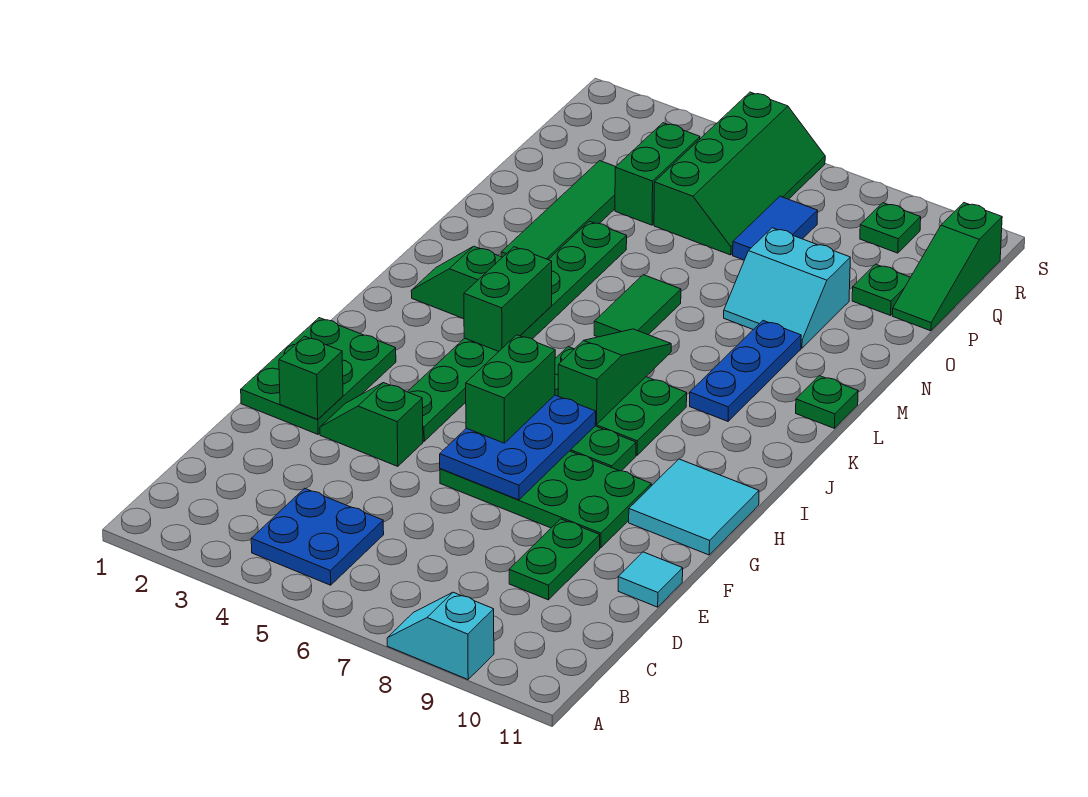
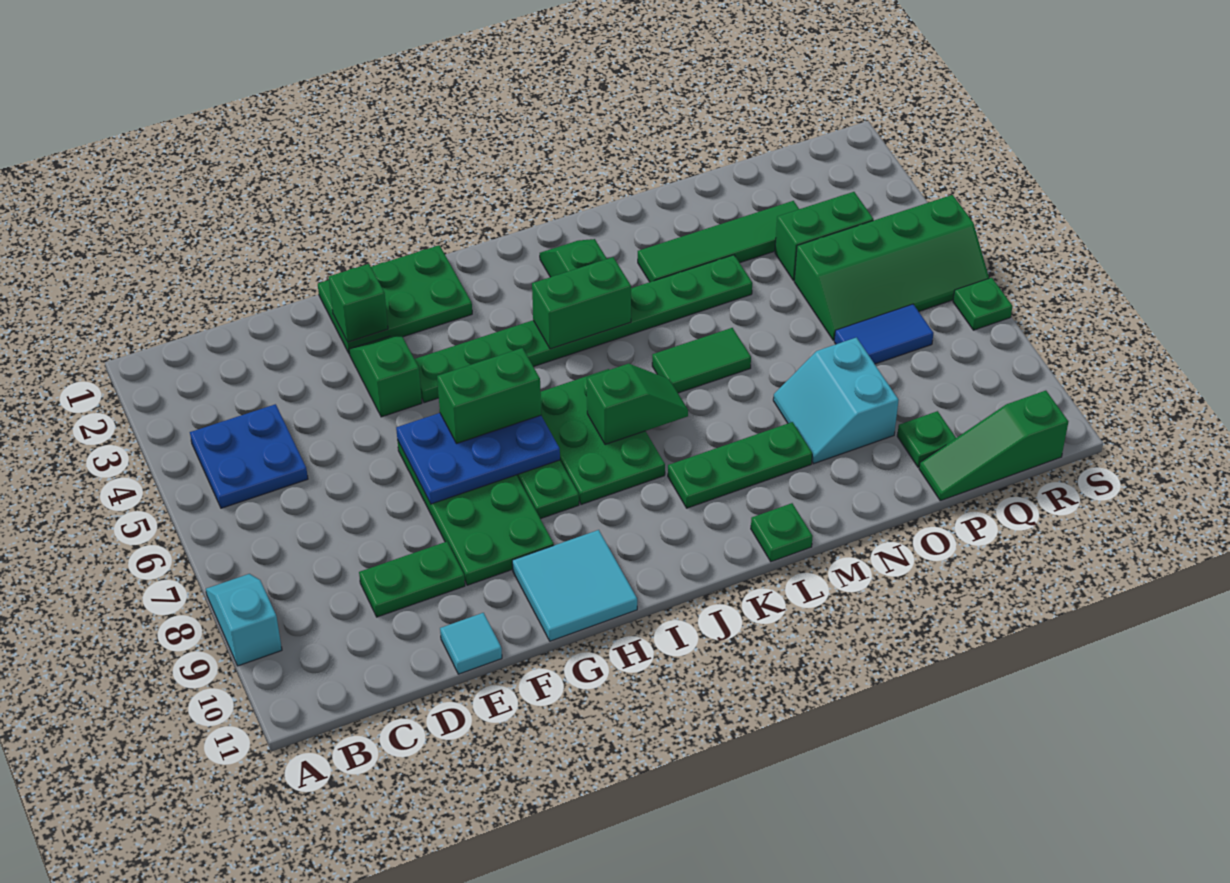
green 1x3 slope [558,329,671,424] -> green 1x2 slope [587,364,688,445]
blue 1x3 plate [690,321,801,421] -> green 1x3 plate [668,422,812,508]
green 1x1 plate [860,203,921,253] -> green 1x1 plate moved to [953,278,1013,330]

